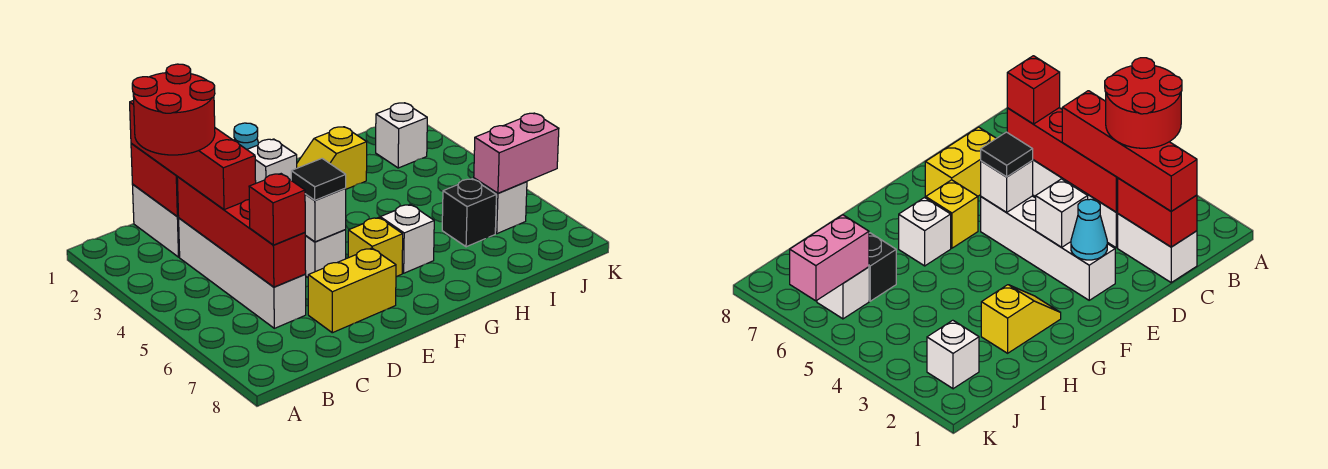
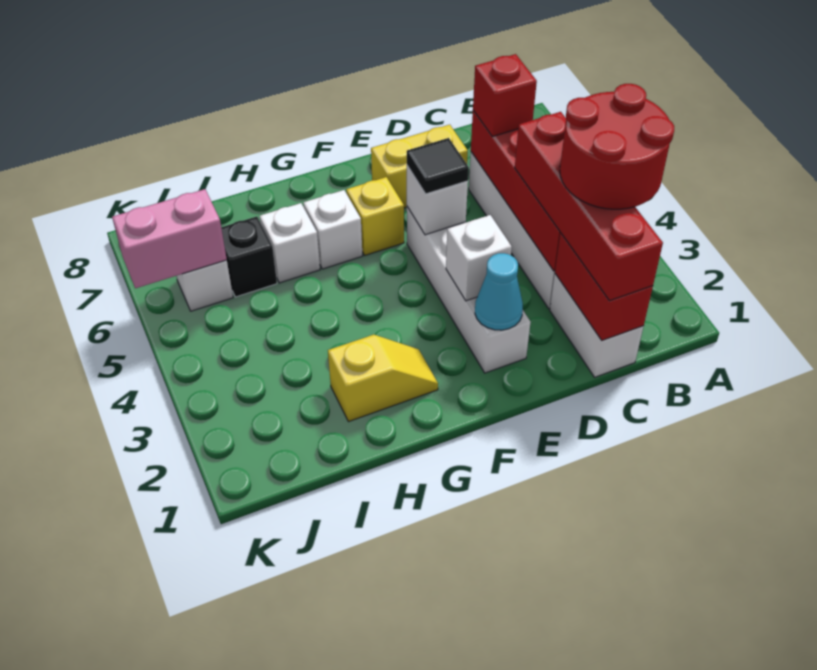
white 1x1 brick [376,103,427,168] -> white 1x1 brick moved to [260,203,320,283]

